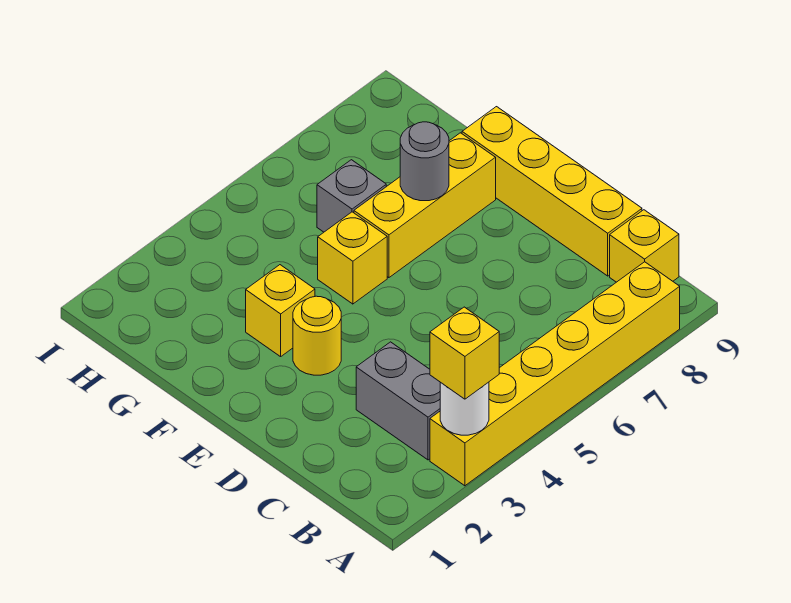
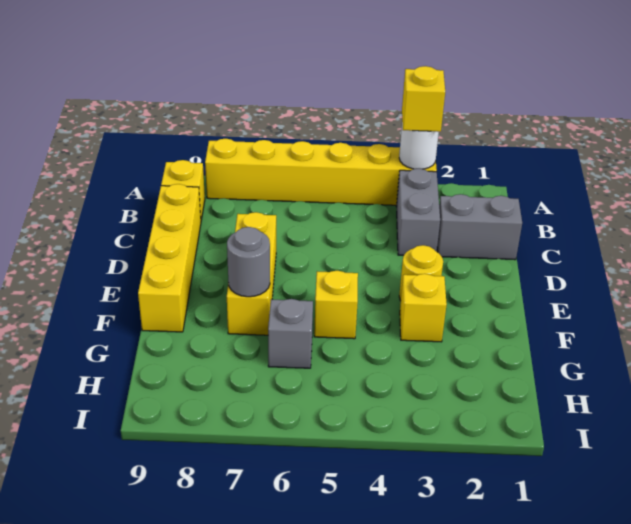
none -> grey 1x2 brick [437,194,522,260]
yellow 1x3 brick [354,133,496,278] -> yellow 1x3 brick turned to [227,212,276,335]

